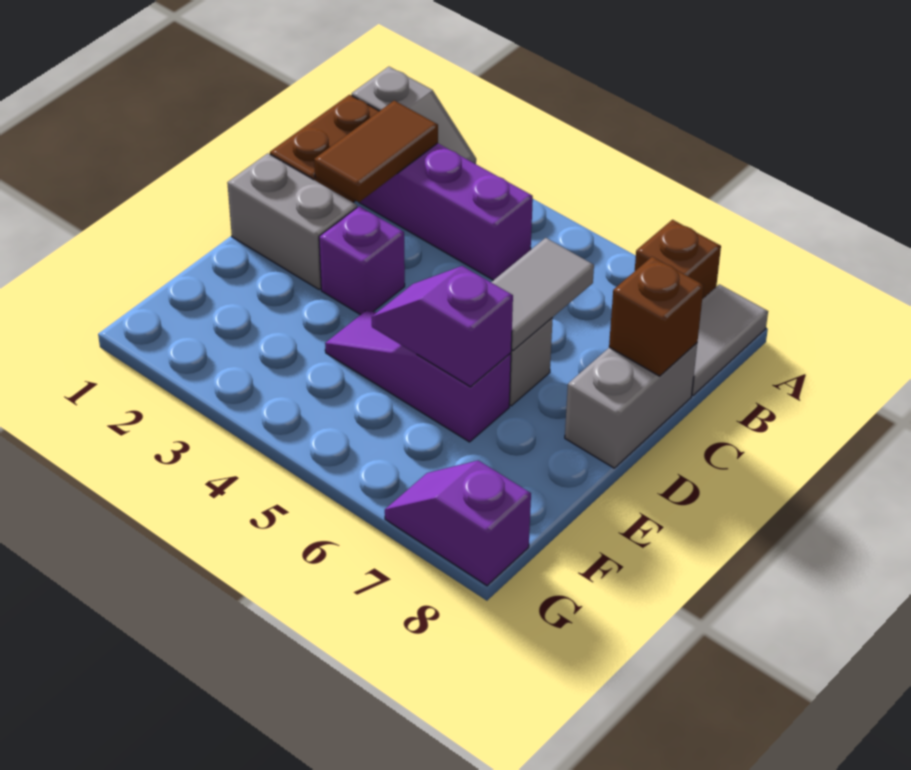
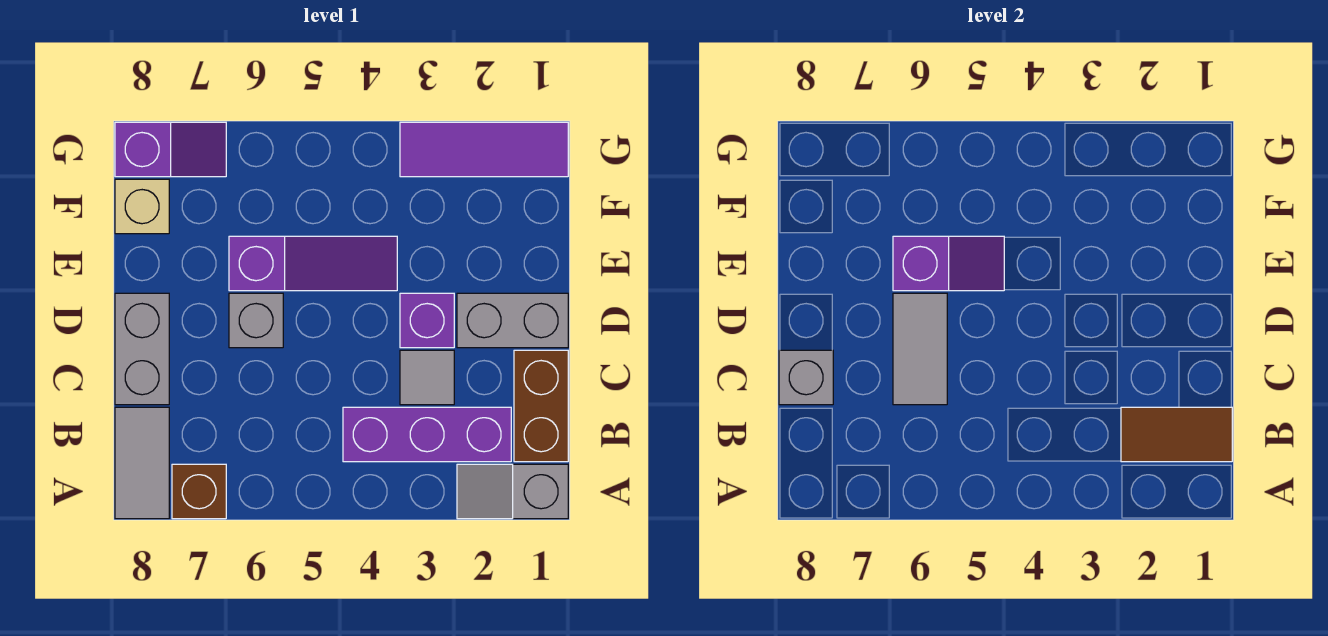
brown 1x2 tile [314,101,438,202] -> brown 1x2 tile turned to [1121,407,1232,462]
none -> grey 1x1 tile [400,350,454,405]
brown 1x1 brick [609,257,704,376] -> grey 1x1 brick [779,350,833,405]
none -> tan 1x1 brick [115,179,169,234]
none -> purple 1x3 tile [400,122,568,177]

